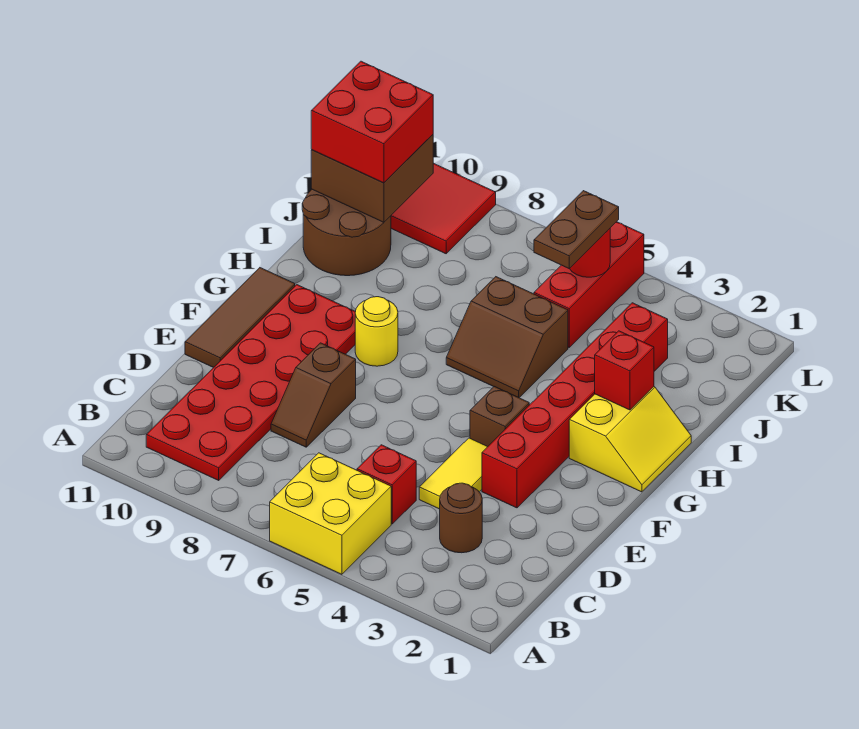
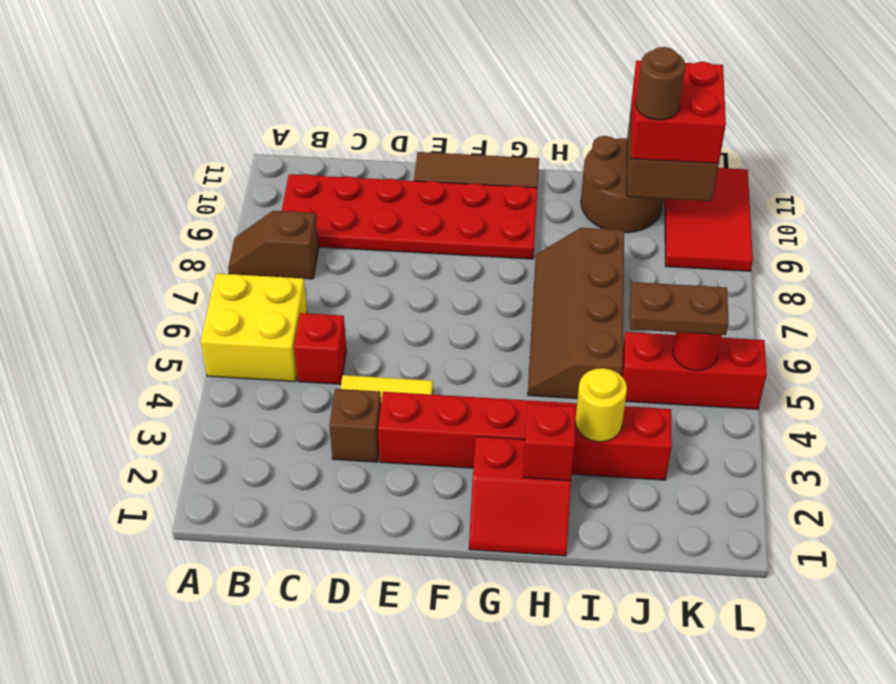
brown 1x1 round brick [440,483,482,553] -> brown 1x1 round brick moved to [636,47,685,120]
brown 1x2 slope [271,343,356,447] -> brown 1x2 slope moved to [228,211,319,279]
brown 1x1 brick [470,387,529,447] -> brown 1x1 brick moved to [329,389,381,462]
yellow 2x2 slope [569,387,691,492] -> red 2x2 slope [469,436,571,556]
yellow 1x1 round brick [355,297,398,366] -> yellow 1x1 round brick moved to [575,368,627,442]
brown 2x2 slope [446,277,568,398] -> brown 2x4 slope [528,228,624,399]

